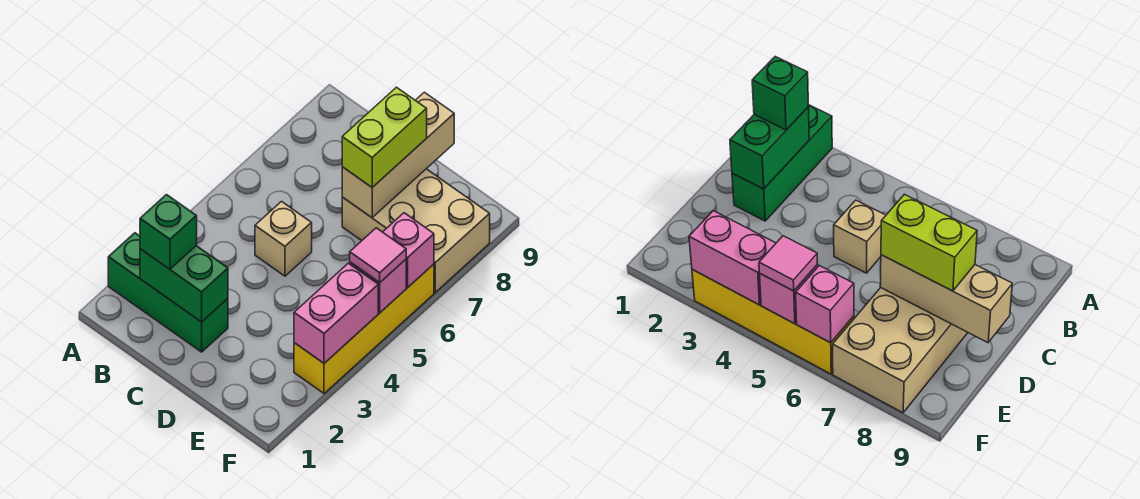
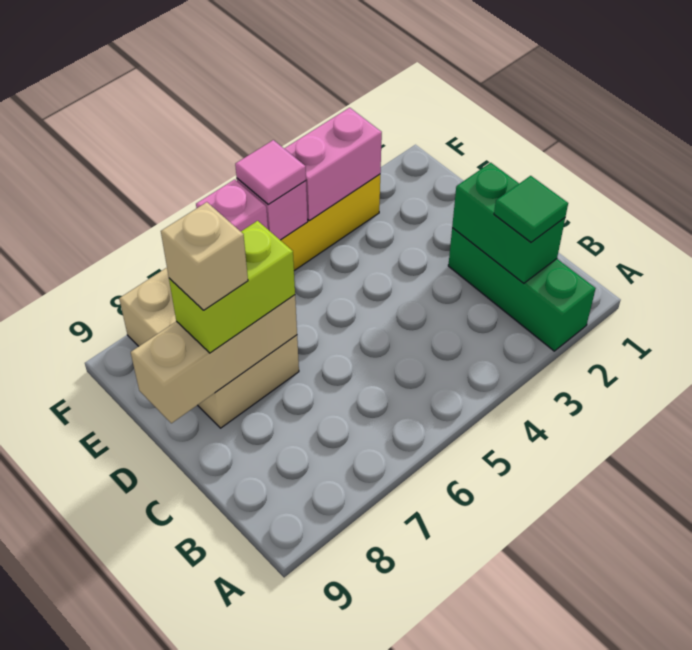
green 1x1 brick [140,195,197,269] -> green 1x1 tile [494,176,568,242]
tan 1x1 brick [255,202,312,276] -> tan 1x1 brick moved to [161,202,248,310]

